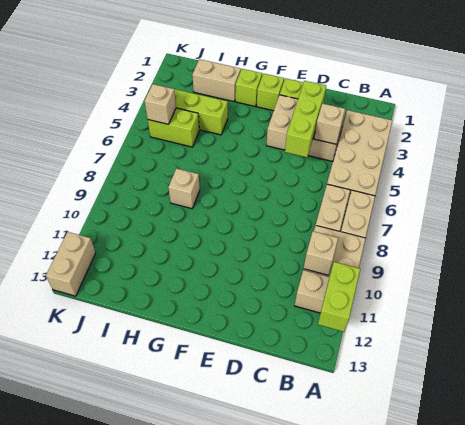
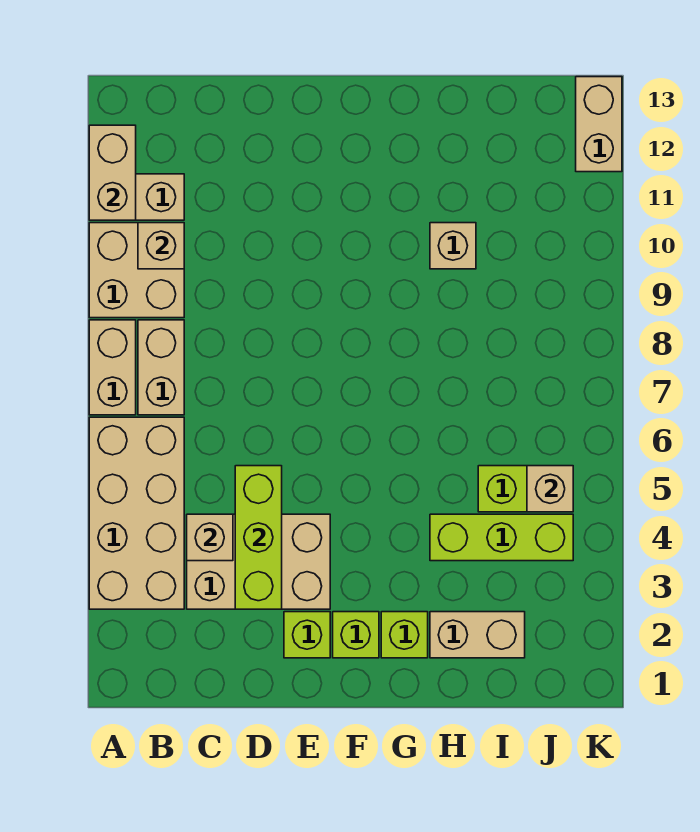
lime 1x2 brick [318,262,360,332] -> tan 1x2 brick [89,125,136,220]
tan 1x1 brick [168,169,200,209] -> tan 1x1 brick moved to [430,223,476,269]

